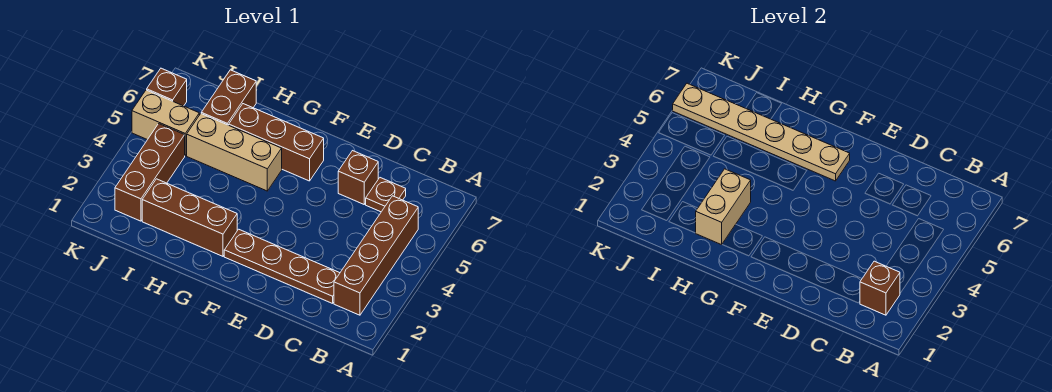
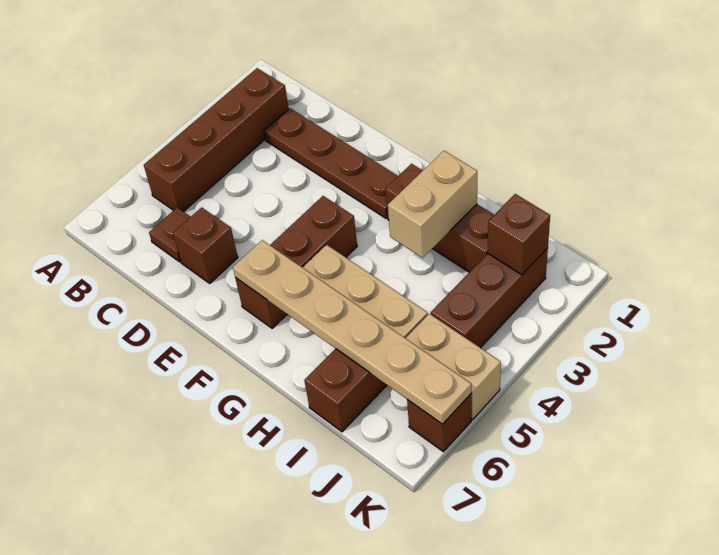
brown 1x1 brick [860,261,900,315] -> brown 1x1 brick moved to [488,194,550,275]
brown 1x3 brick [229,104,324,181] -> brown 1x3 brick turned to [235,196,357,328]

